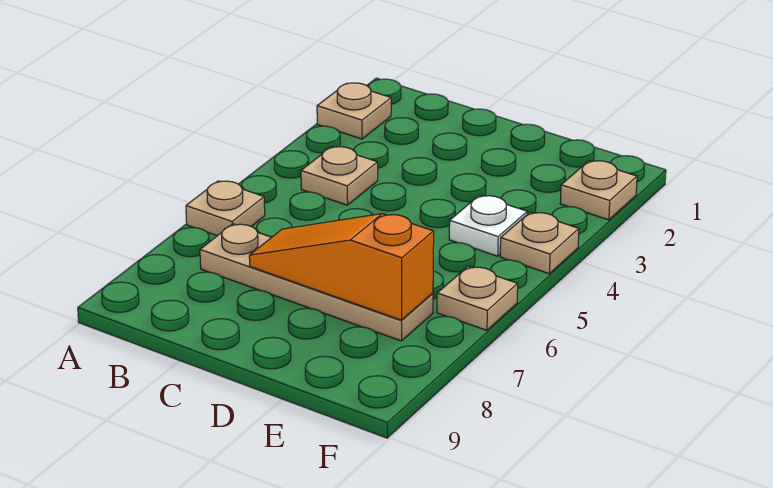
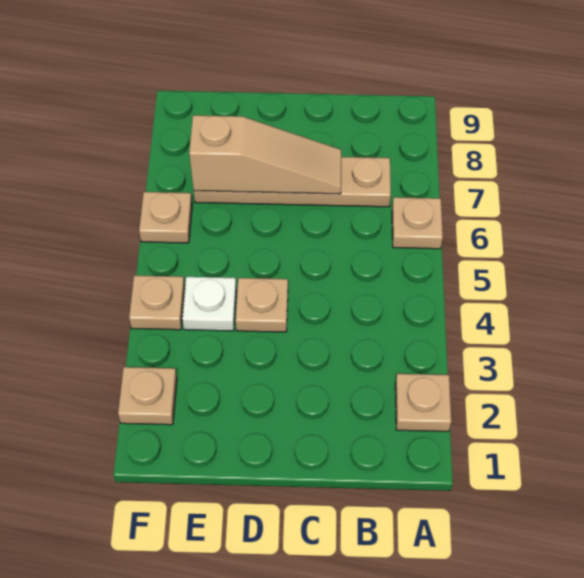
tan 1x1 plate [301,147,378,205] -> tan 1x1 plate moved to [236,278,288,332]
orange 1x3 slope [249,214,434,320] -> tan 1x3 slope [189,115,341,194]

